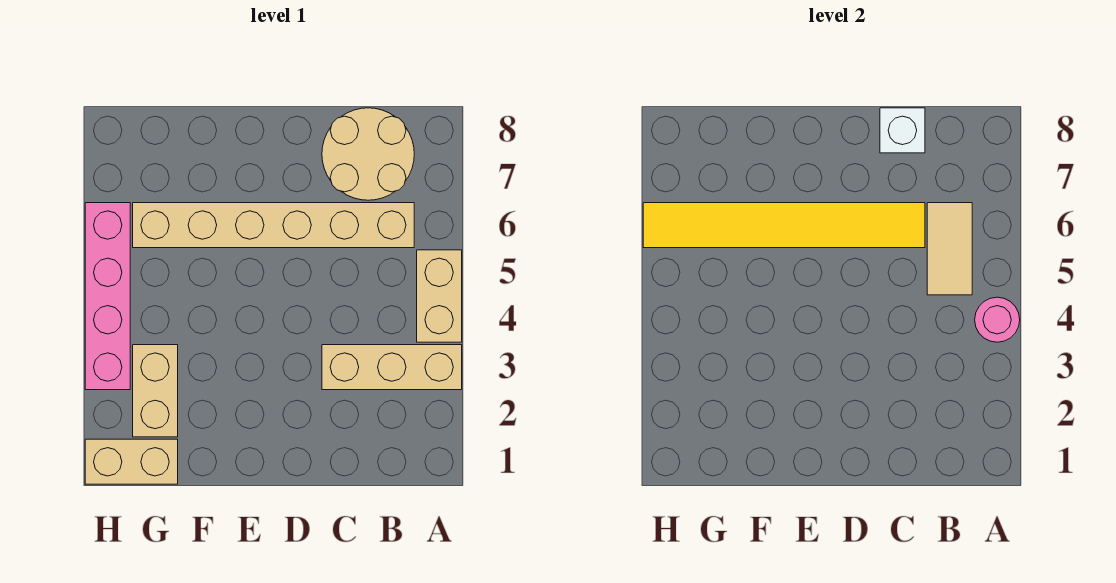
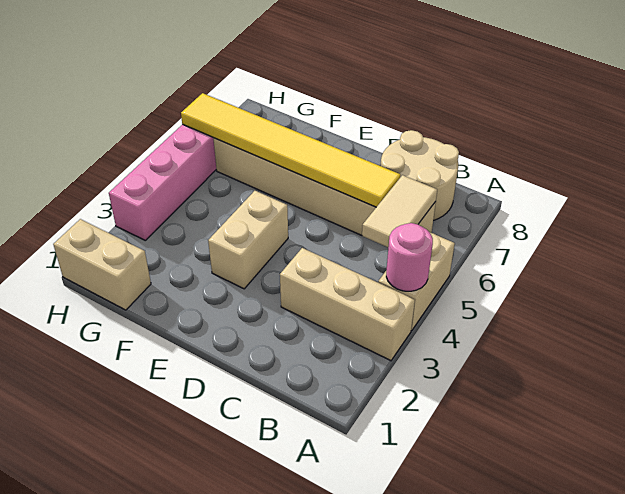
white 1x1 brick [880,108,925,153] -> none
tan 1x2 brick [133,345,178,437] -> tan 1x2 brick moved to [208,191,288,289]

